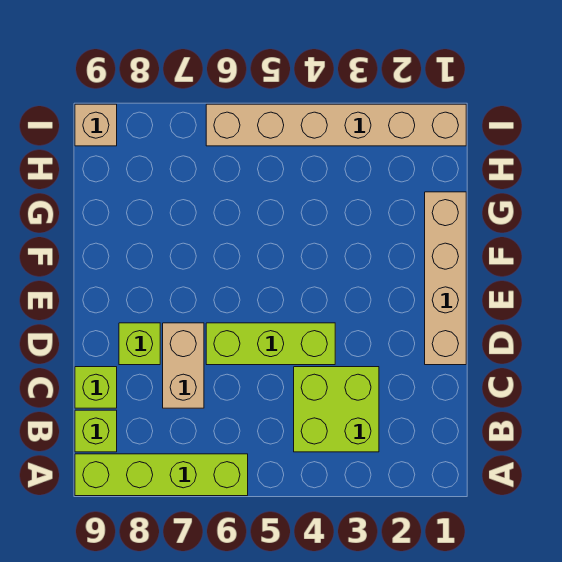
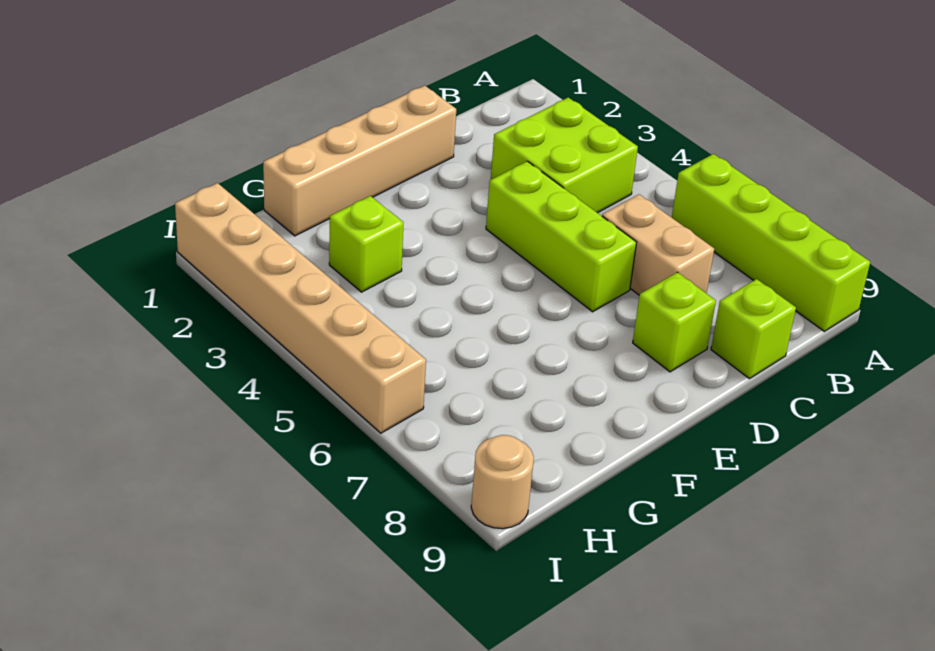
lime 1x1 brick [75,410,117,452] -> lime 1x1 brick moved to [329,196,404,292]
tan 1x2 brick [163,323,204,408] -> tan 1x2 brick turned to [602,194,714,295]
tan 1x1 brick [75,104,117,146] -> tan 1x1 round brick [471,435,534,529]

